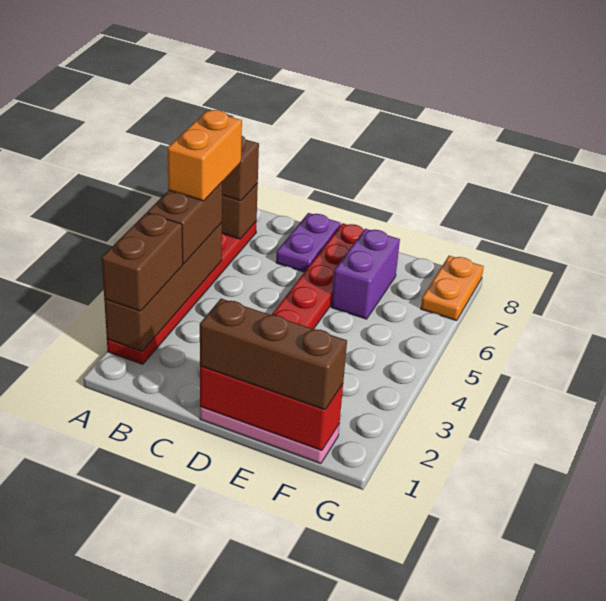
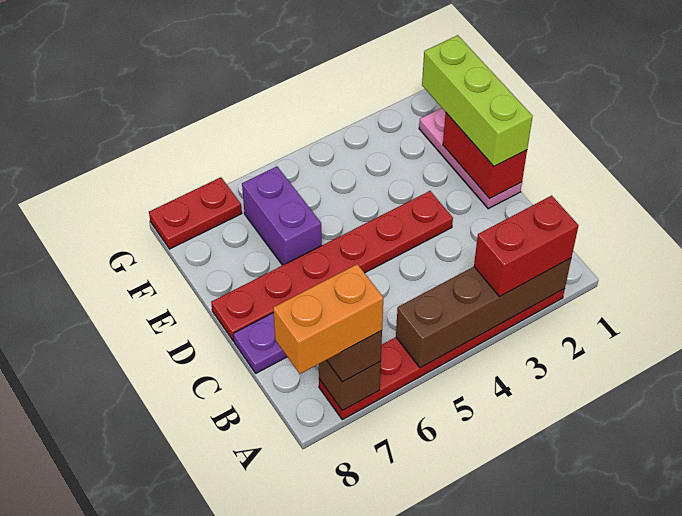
brown 1x2 brick [102,213,183,311] -> red 1x2 brick [474,196,579,297]
brown 1x2 brick [147,182,223,264] -> none
orange 1x2 brick [168,110,242,201] -> orange 1x2 brick moved to [273,264,383,374]
red 1x3 brick [200,366,343,451] -> red 1x2 brick [443,113,527,199]
brown 1x3 brick [200,299,347,410] -> lime 1x3 brick [422,35,533,166]
purple 1x2 brick [331,229,400,319] -> purple 1x2 brick turned to [242,167,322,265]
orange 1x2 plate [421,256,484,321] -> red 1x2 plate [149,177,242,249]

